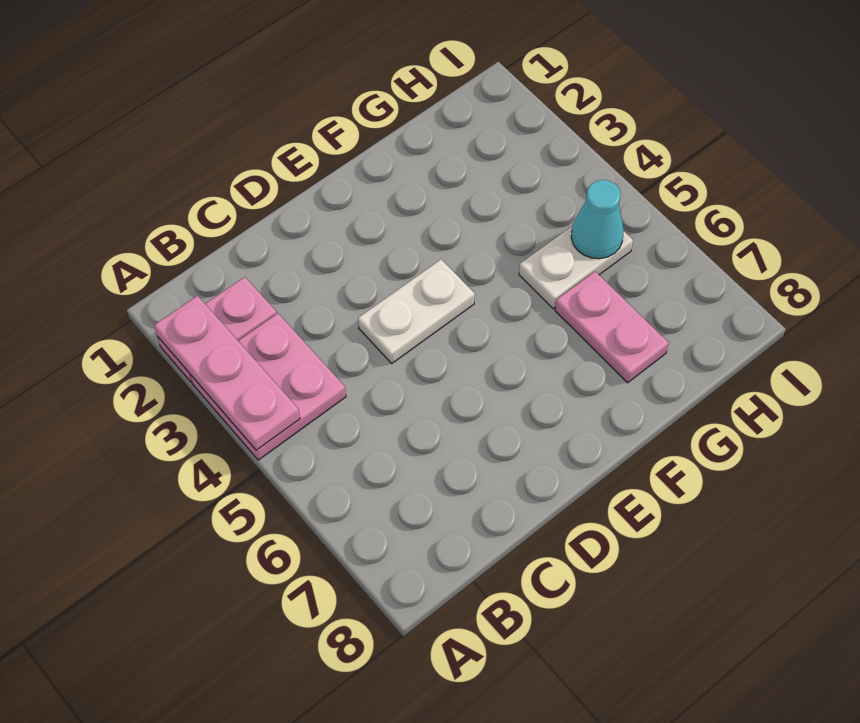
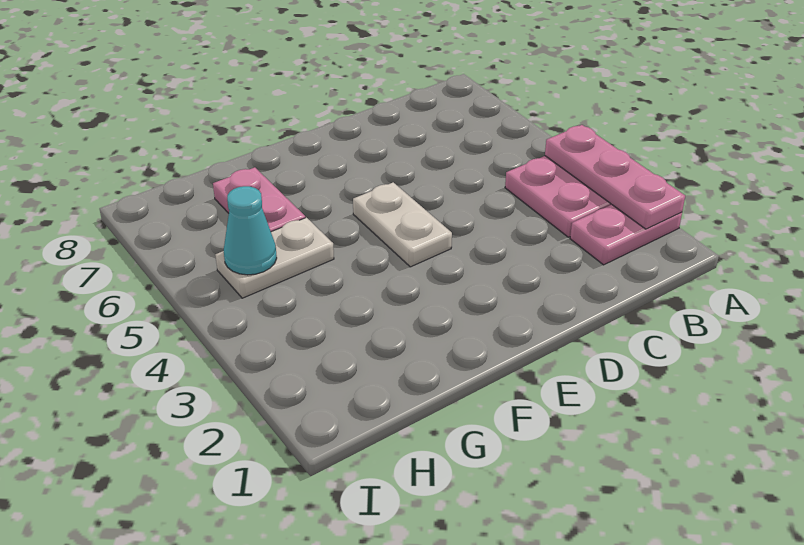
white 1x2 plate [358,260,475,363] -> white 1x2 plate turned to [353,182,452,267]

